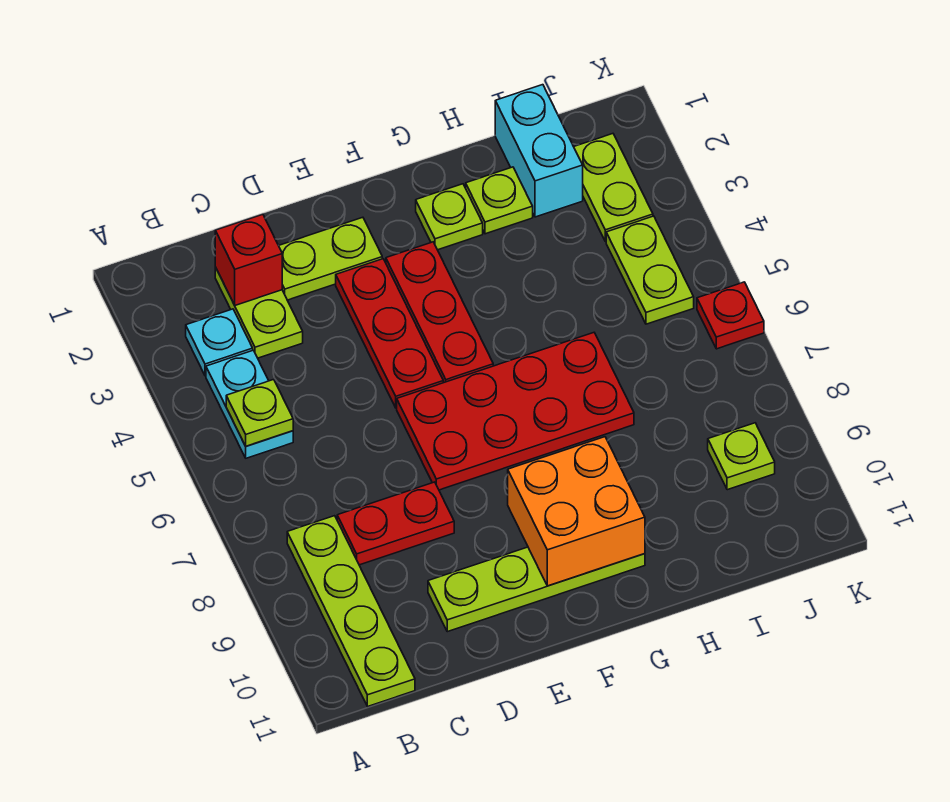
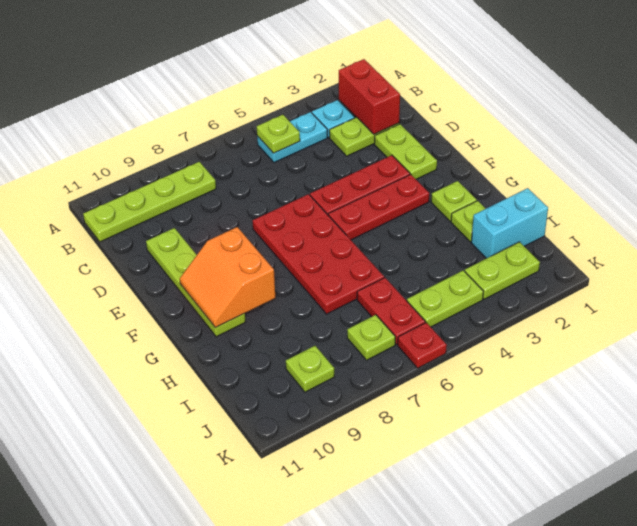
red 1x1 brick [215,214,282,305] -> red 1x2 brick [339,59,400,134]
red 1x2 plate [337,482,454,565] -> red 1x2 plate moved to [357,278,425,344]
orange 2x2 brick [508,437,645,586] -> orange 2x2 slope [180,227,275,328]
none -> lime 1x1 plate [347,315,395,360]

